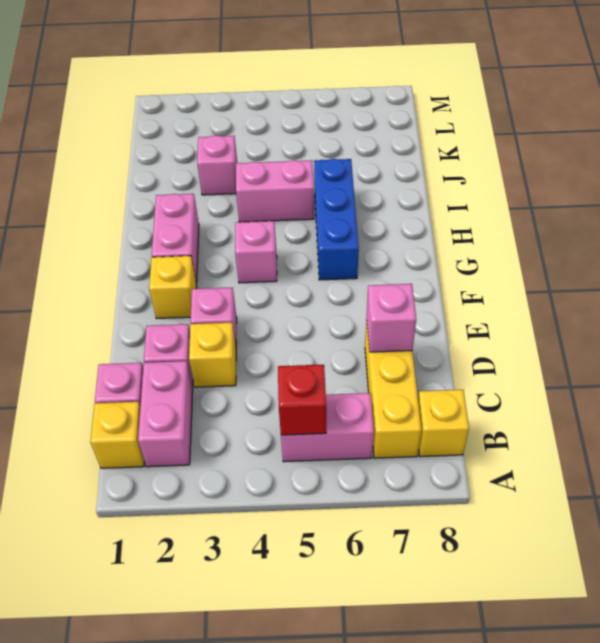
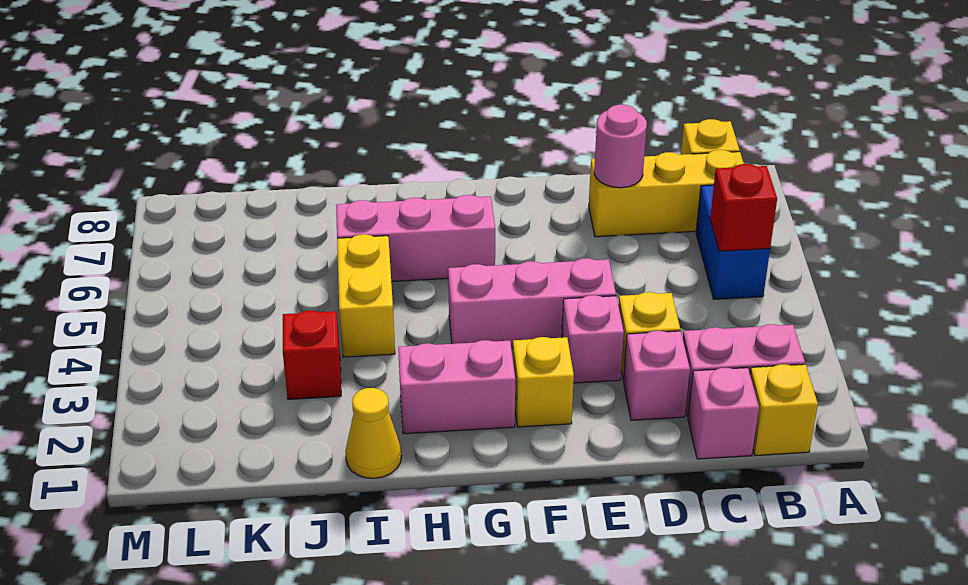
pink 1x2 brick [281,393,374,462] -> blue 1x2 brick [696,185,770,299]
pink 1x1 brick [367,284,416,352] -> pink 1x1 round brick [594,105,647,188]
pink 1x1 brick [235,221,277,283] -> pink 1x3 brick [448,258,616,348]
blue 1x3 brick [314,159,359,280] -> pink 1x3 brick [336,195,495,282]
none -> yellow 1x1 cone [345,388,401,478]
pink 1x2 brick [236,160,314,222] -> yellow 1x2 brick [337,234,395,357]
pink 1x1 brick [197,135,237,195] -> red 1x1 brick [283,311,341,399]

